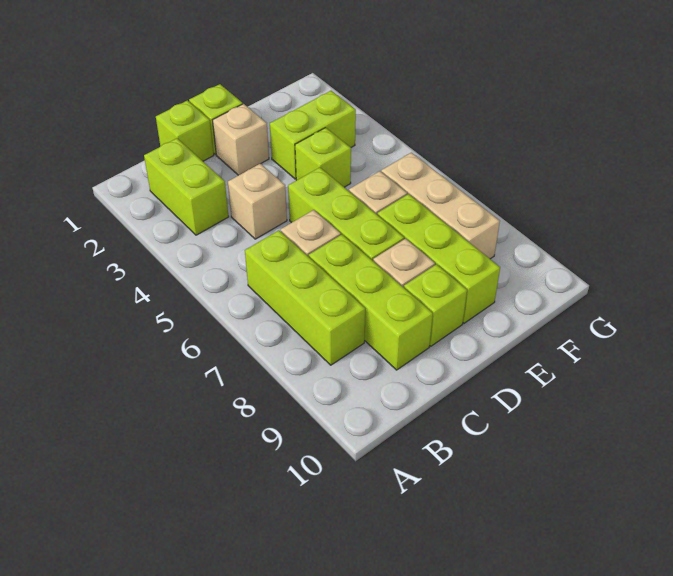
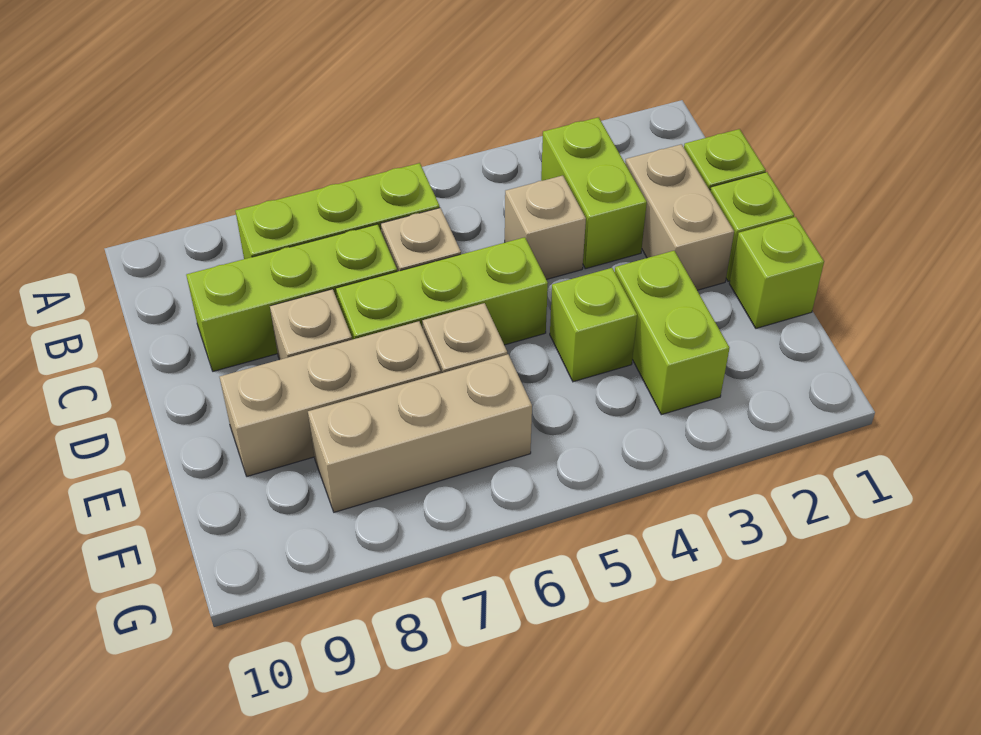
lime 1x2 brick [144,138,229,235] -> lime 1x2 brick turned to [541,117,647,269]
tan 1x1 brick [213,104,269,175] -> tan 1x2 brick [625,144,734,290]
lime 1x1 brick [404,264,467,346] -> lime 1x1 brick moved to [729,217,824,328]
lime 1x3 brick [377,194,500,323] -> tan 1x3 brick [220,321,441,476]

